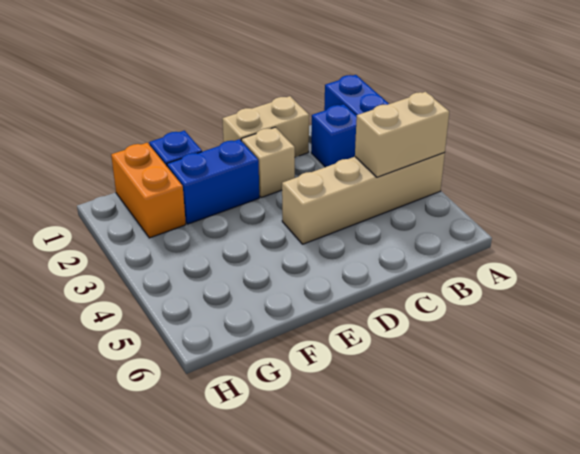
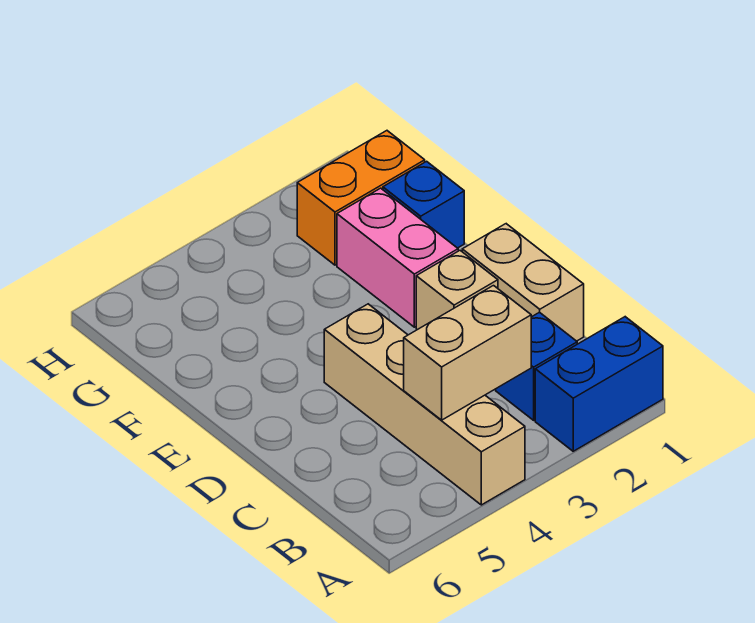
tan 1x2 brick [355,92,449,177] -> tan 1x2 brick turned to [404,286,531,420]
blue 1x2 brick [167,139,259,224] -> pink 1x2 brick [337,188,458,327]

